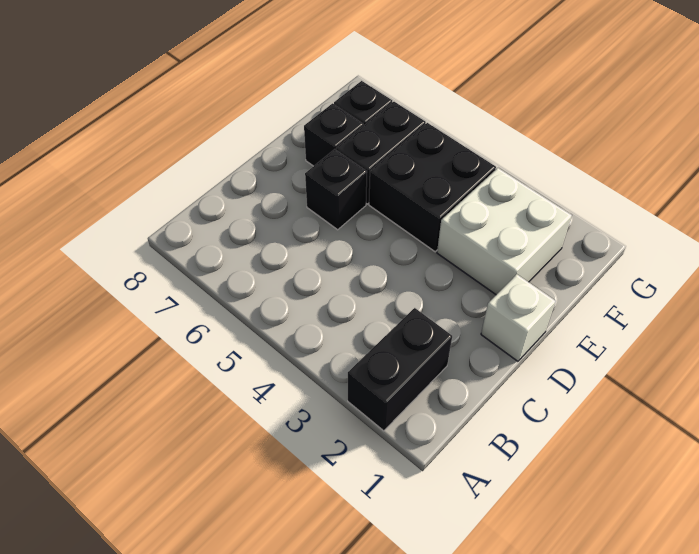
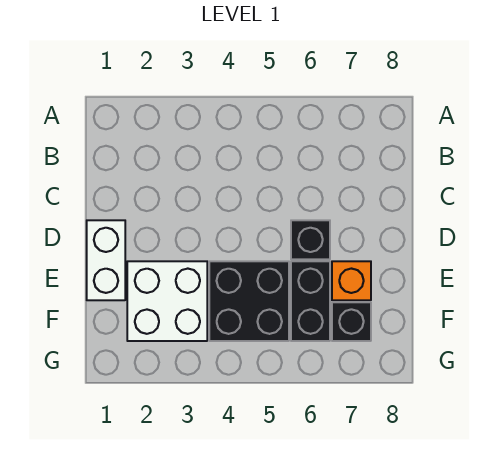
black 1x2 brick [348,308,452,431] -> none
white 1x1 brick [481,274,556,361] -> white 1x2 brick [87,220,125,300]
black 1x1 brick [304,103,363,166] -> orange 1x1 brick [332,261,371,300]

